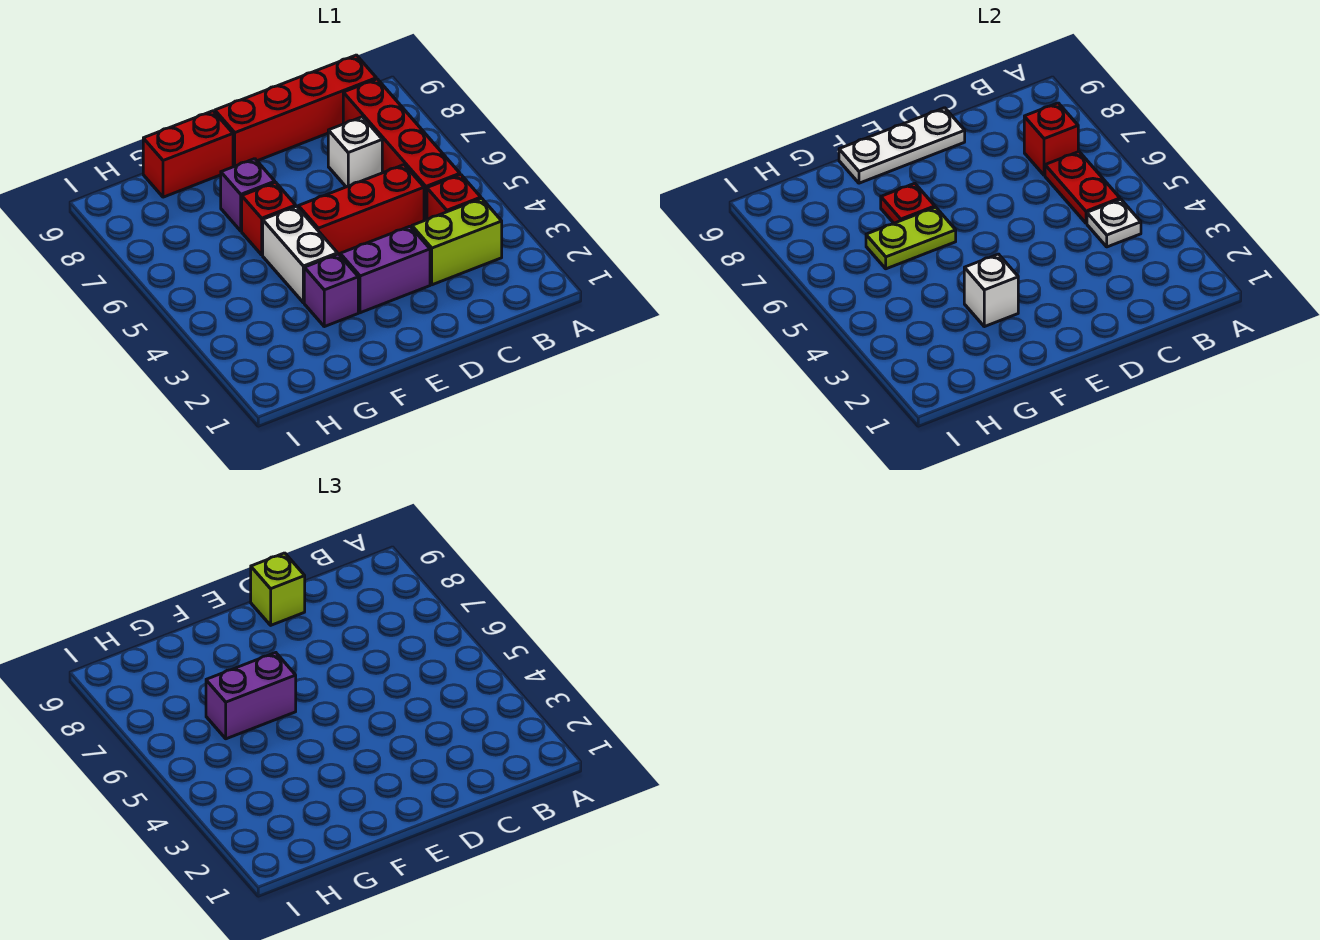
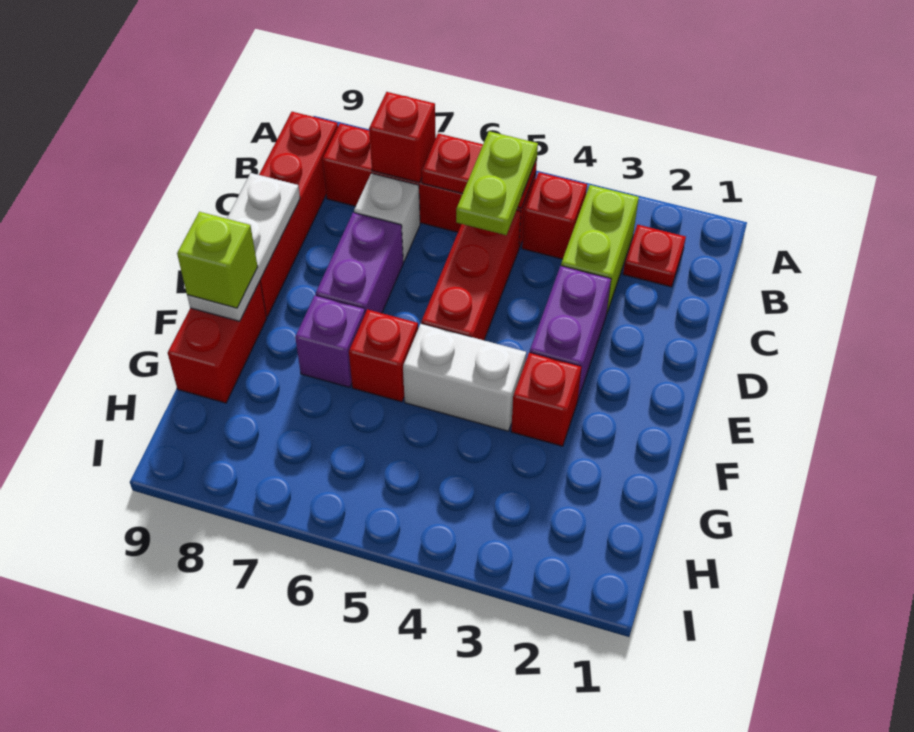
white 1x1 plate [1087,199,1141,247] -> none
lime 1x1 brick [251,553,305,625] -> lime 1x1 brick moved to [177,212,258,308]
purple 1x1 brick [304,254,358,327] -> red 1x1 brick [511,352,581,446]
white 1x1 brick [964,254,1018,327] -> none
lime 1x2 plate [866,207,956,269] -> lime 1x2 plate moved to [456,131,538,235]
purple 1x2 brick [206,653,296,739] -> purple 1x2 brick moved to [316,213,403,313]
red 1x1 plate [881,183,935,223] -> red 1x1 plate moved to [623,225,686,287]

